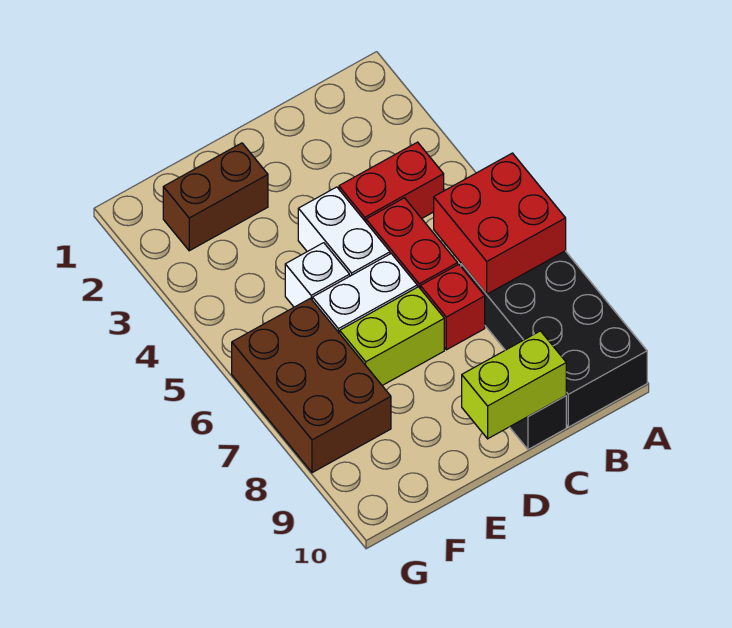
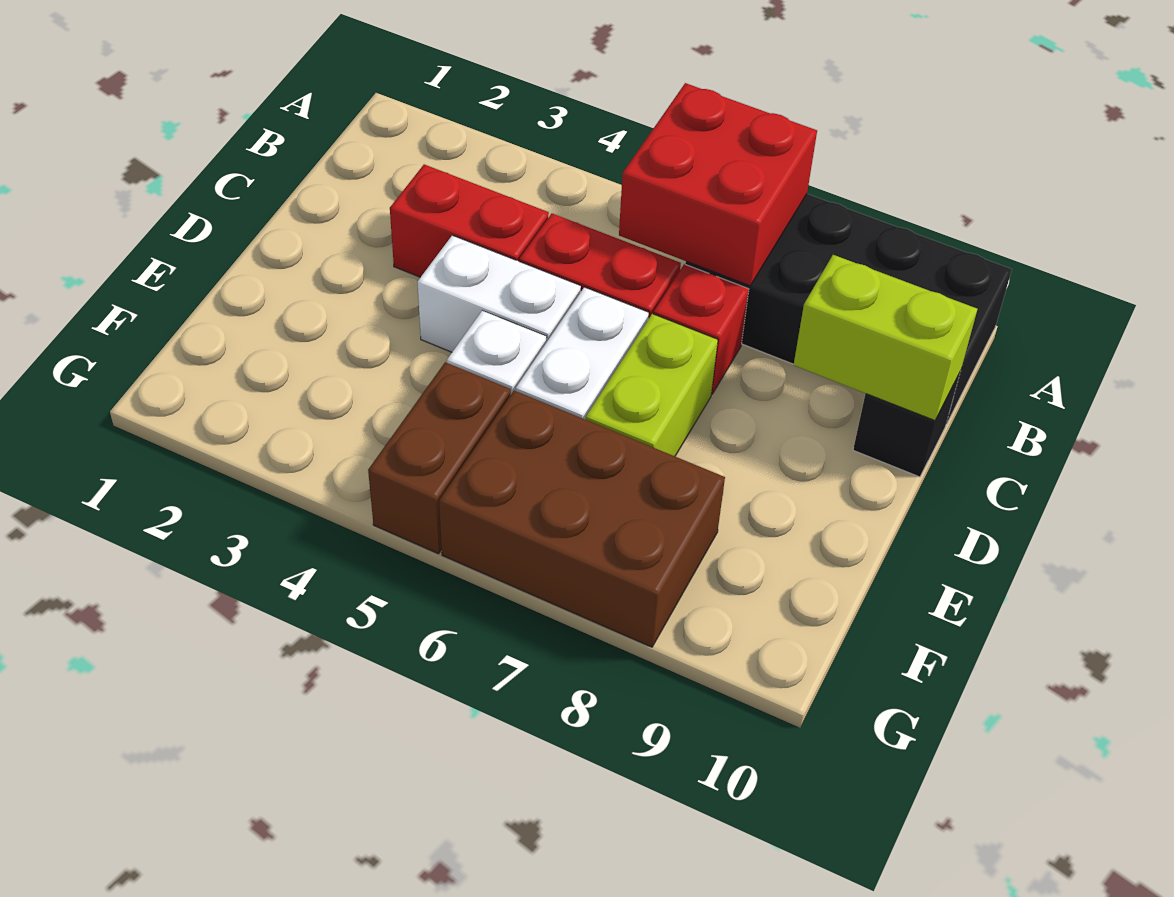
red 1x2 brick [339,142,444,222] -> red 1x2 brick turned to [390,164,549,277]
lime 1x2 brick [462,331,566,439] -> lime 1x2 brick turned to [794,255,977,420]
brown 1x2 brick [163,143,268,251] -> brown 1x2 brick moved to [368,362,511,554]

